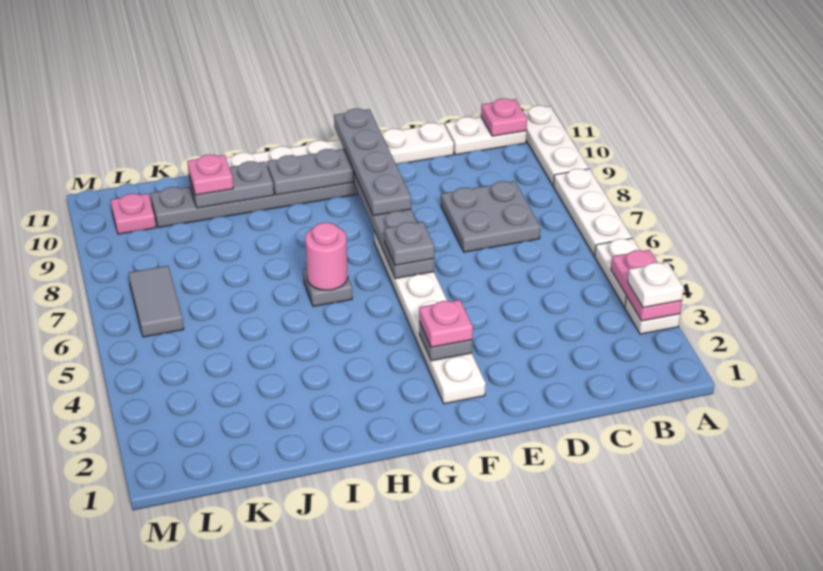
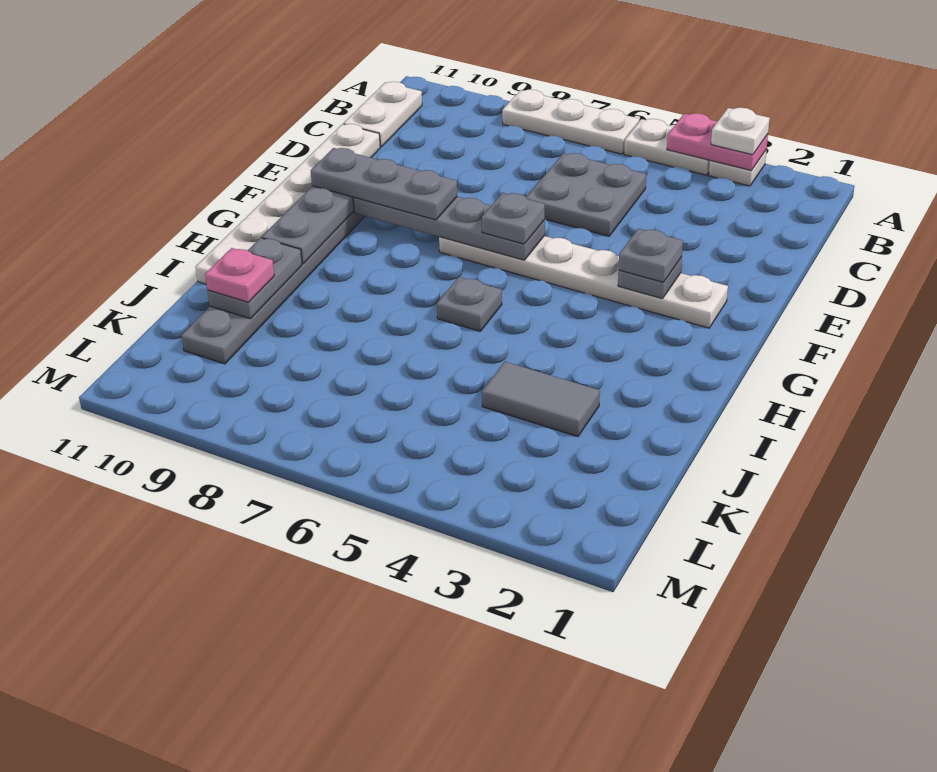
white 1x3 plate [523,106,589,186] -> none
pink 1x1 plate [481,99,527,136] -> none
grey 2x2 plate [441,181,540,252] -> grey 2x2 plate moved to [526,153,646,236]
pink 1x1 plate [419,300,473,347] -> grey 1x1 plate [619,229,683,282]
grey 1x4 plate [334,109,411,216] -> grey 1x3 plate [311,148,457,220]
pink 1x1 round brick [305,223,348,290] -> none
grey 1x2 tile [129,266,184,337] -> grey 1x2 tile moved to [482,362,600,437]
pink 1x1 plate [111,194,156,234] -> none

